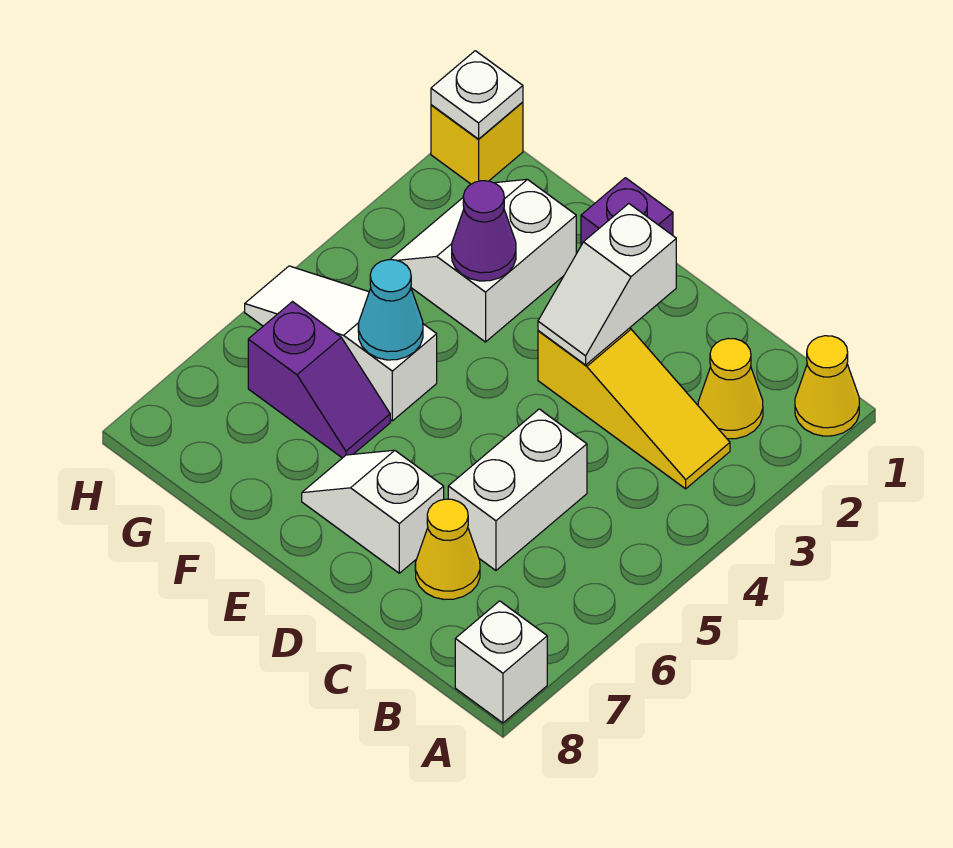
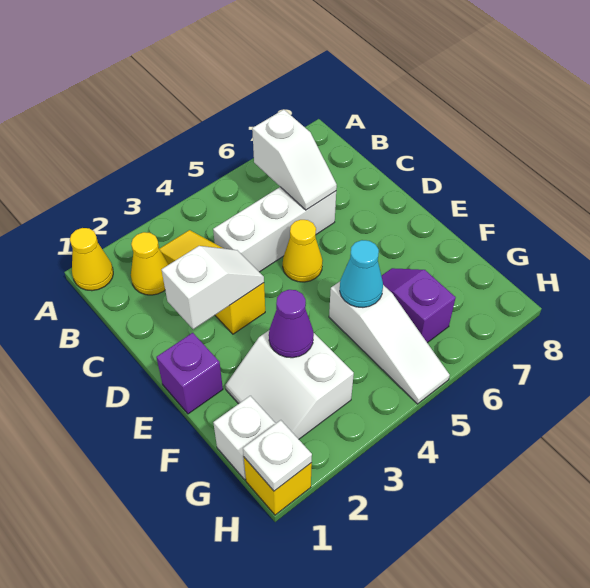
white 1x1 brick [455,601,547,723] -> white 1x1 brick moved to [213,396,276,480]
white 1x2 brick [448,409,587,570] -> white 1x3 brick [213,187,336,272]
yellow 1x1 cone [415,499,480,599] -> yellow 1x1 cone moved to [283,220,323,282]
white 1x2 slope [302,450,444,573] -> white 1x2 slope moved to [252,110,337,210]
white 2x2 slope [390,179,576,342] -> white 2x2 slope turned to [225,331,354,439]

